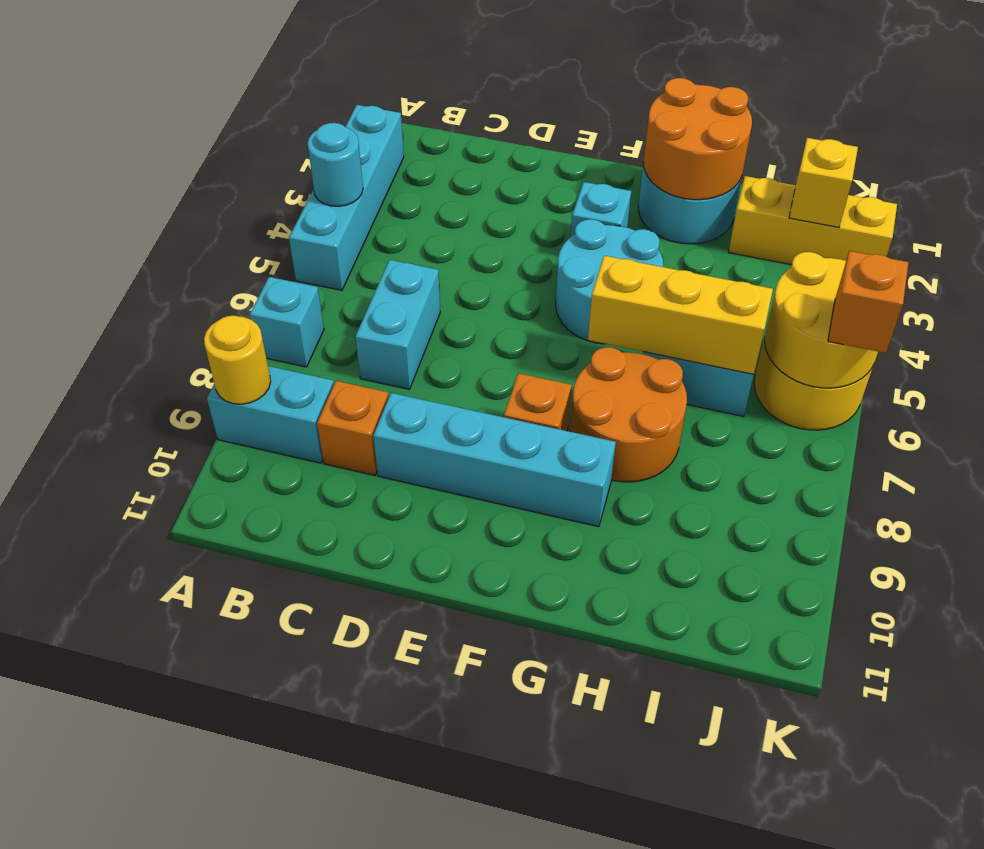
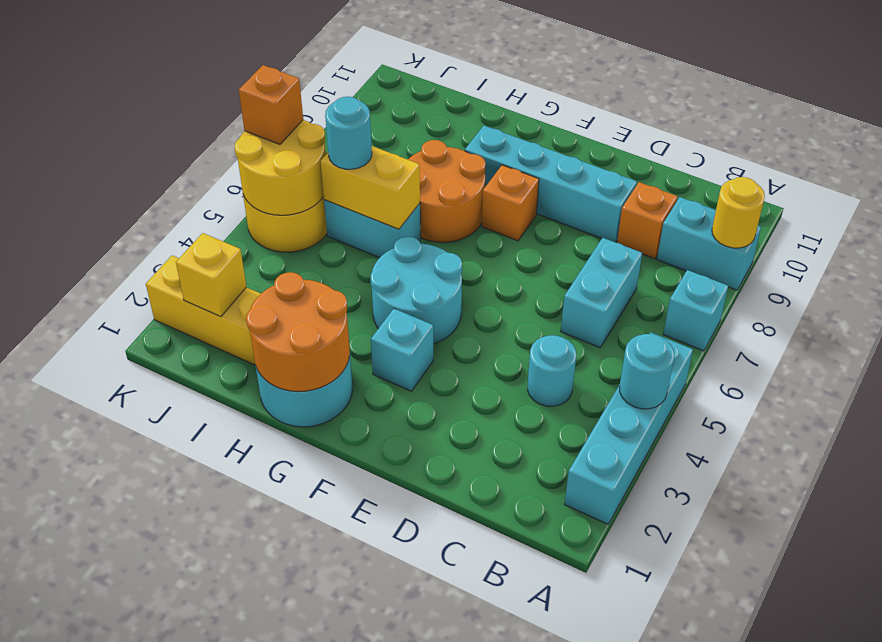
none -> cyan 1x1 round brick [528,335,576,406]
yellow 1x3 brick [588,256,773,374] -> yellow 1x2 brick [321,146,420,229]
none -> cyan 1x1 round brick [325,97,372,169]

